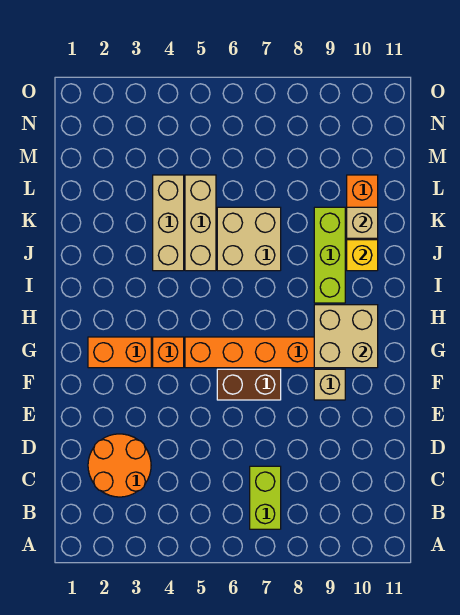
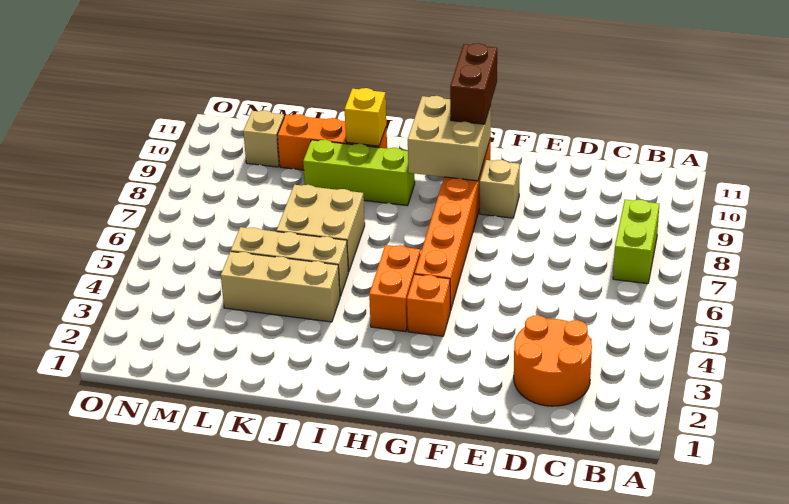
lime 1x2 brick [250,466,281,529] -> lime 1x2 brick turned to [613,199,659,284]
brown 1x2 brick [217,369,281,400] -> brown 1x2 brick moved to [450,43,497,124]
orange 1x2 brick [88,337,151,368] -> orange 1x2 brick moved to [369,245,420,332]
tan 1x1 brick [347,207,378,238] -> tan 1x1 brick moved to [243,110,284,167]

